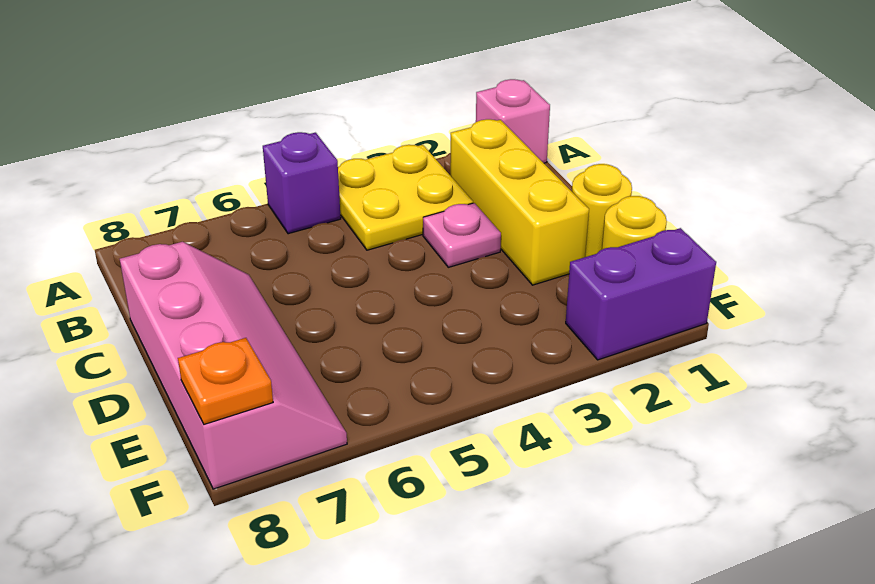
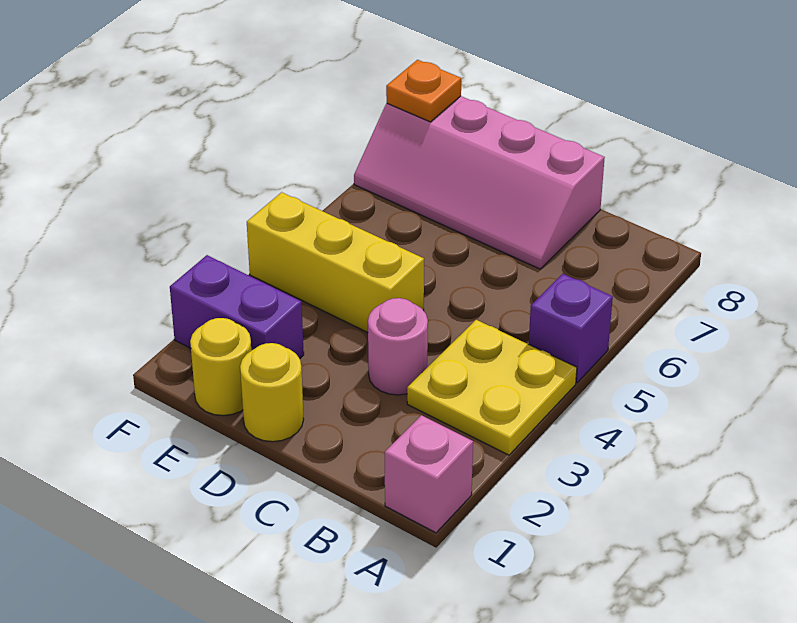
yellow 1x3 brick [450,119,589,285] -> yellow 1x3 brick moved to [247,192,424,333]
pink 1x1 plate [423,203,501,267] -> pink 1x1 round brick [368,298,428,395]
purple 1x2 brick [566,228,716,360] -> purple 1x2 brick turned to [170,255,304,359]

